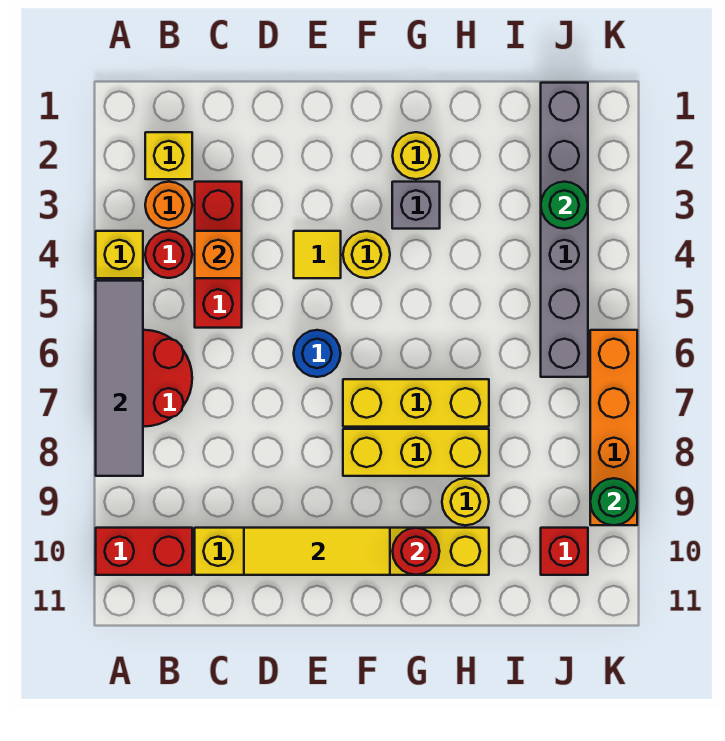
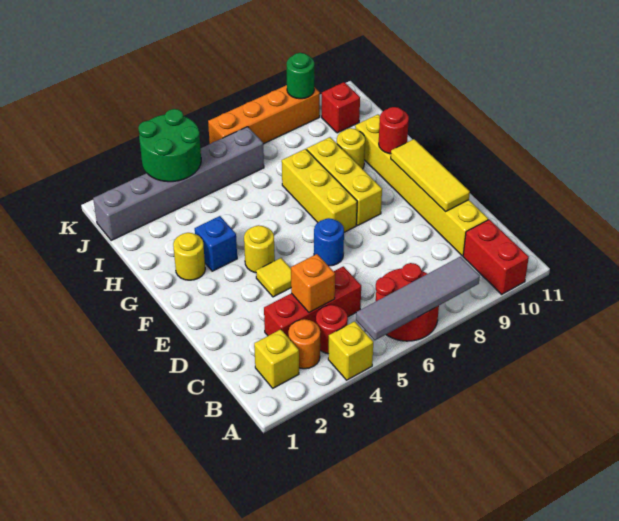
grey 1x1 brick [392,182,440,229] -> blue 1x1 brick [195,216,237,271]
green 1x1 round brick [541,182,588,229] -> green 2x2 round brick [138,109,201,182]

